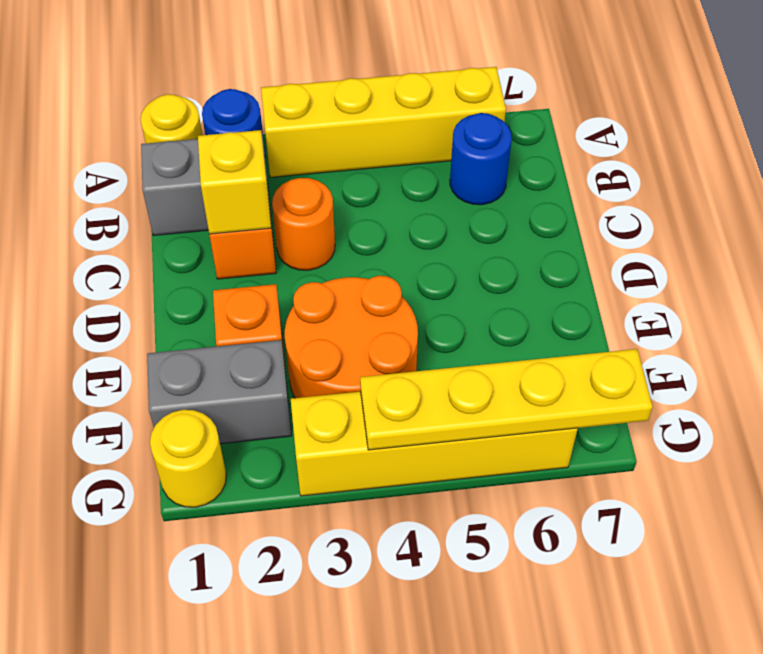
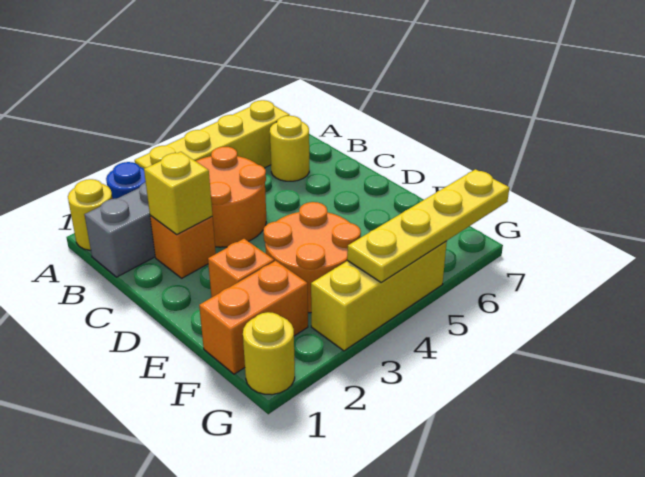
blue 1x1 round brick [450,113,512,205] -> yellow 1x1 round brick [270,116,309,181]
orange 1x1 round brick [272,178,335,270] -> orange 2x2 round brick [196,147,266,247]
grey 1x2 brick [147,340,291,444] -> orange 1x2 brick [199,261,308,374]
yellow 1x4 brick [291,392,578,496] -> yellow 1x3 brick [311,241,447,351]

